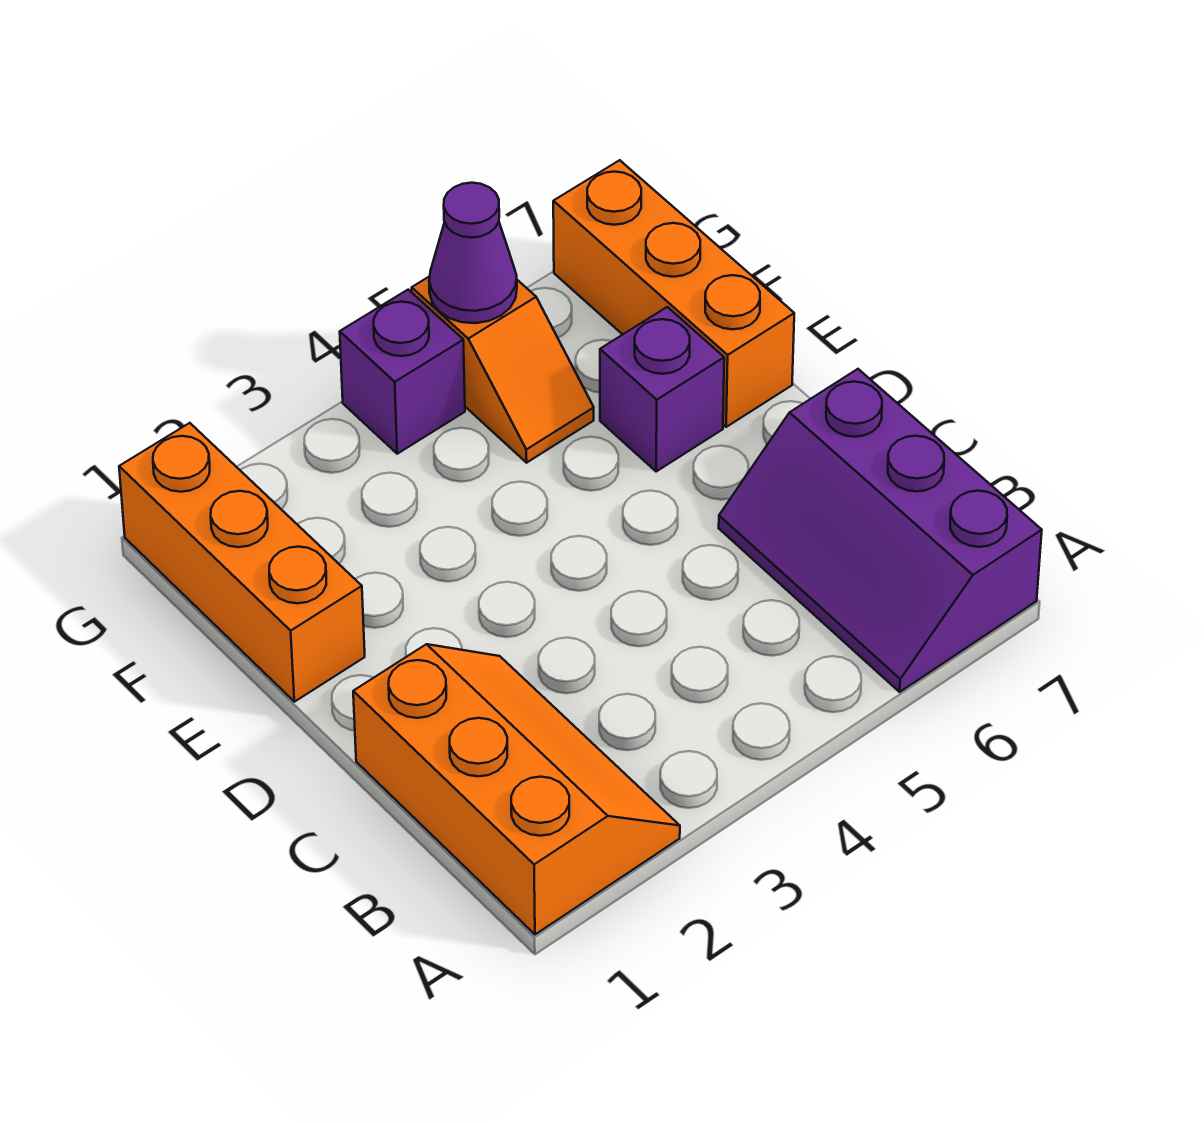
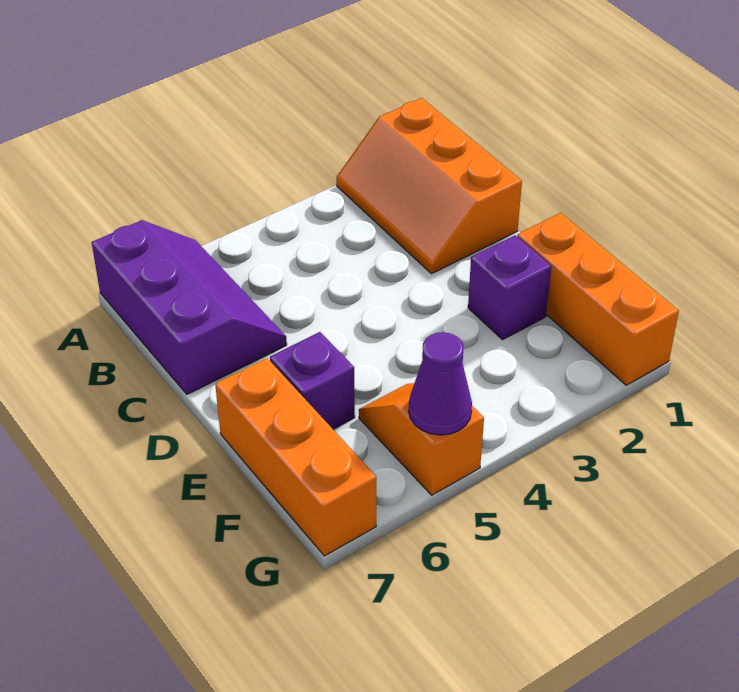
purple 1x1 brick [340,290,465,454] -> purple 1x1 brick moved to [468,235,551,340]

